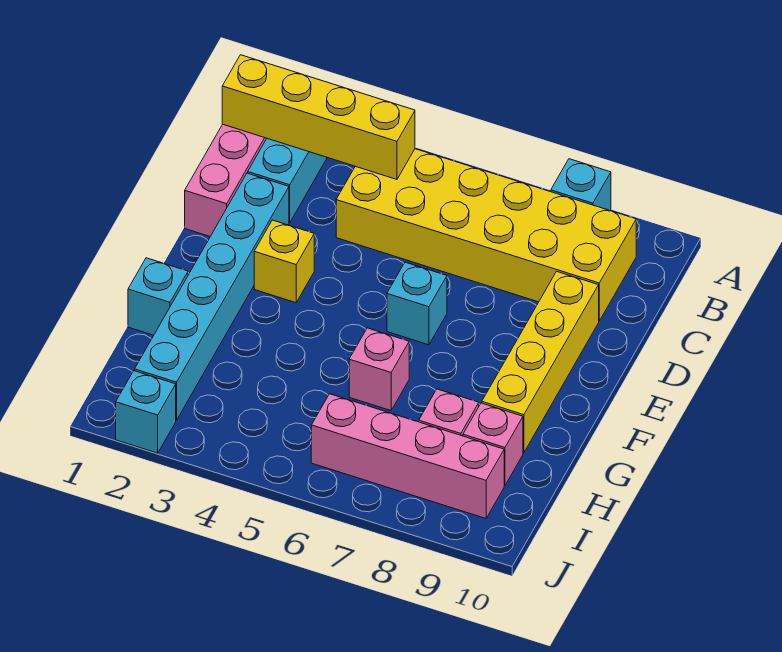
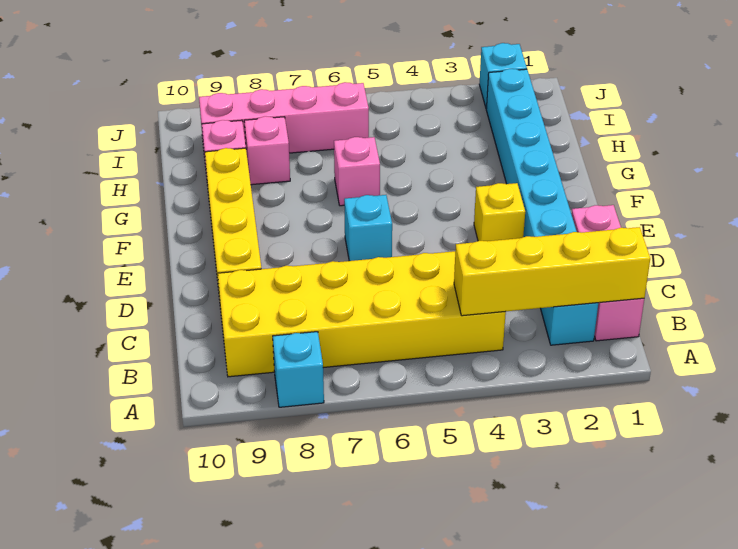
cyan 1x1 brick [128,258,188,335] -> none

